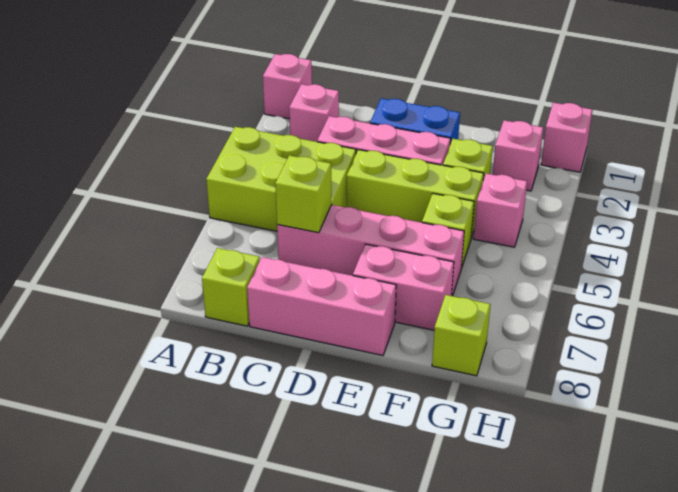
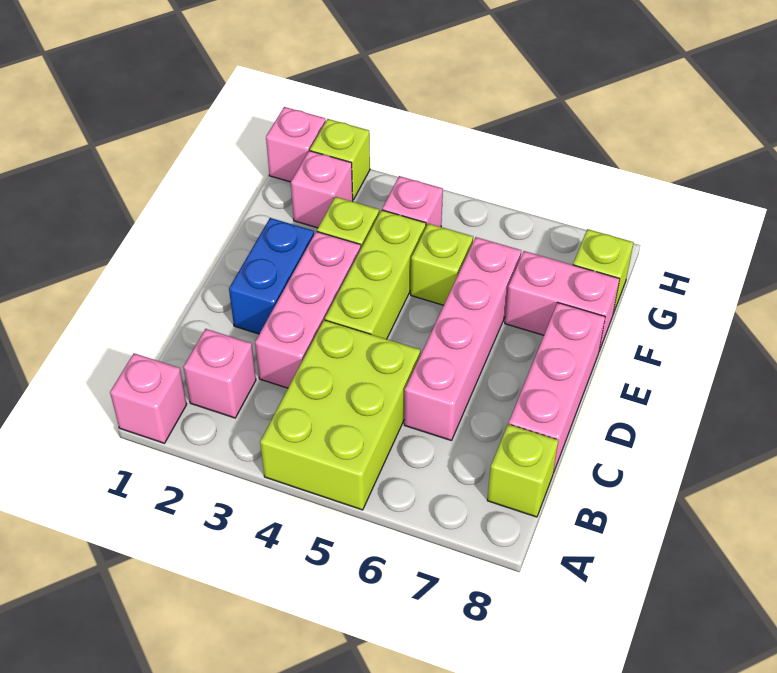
lime 1x1 brick [275,155,331,233] -> lime 1x1 brick moved to [310,119,370,200]
pink 1x2 brick [353,244,454,330] -> pink 1x2 brick turned to [505,251,620,351]

